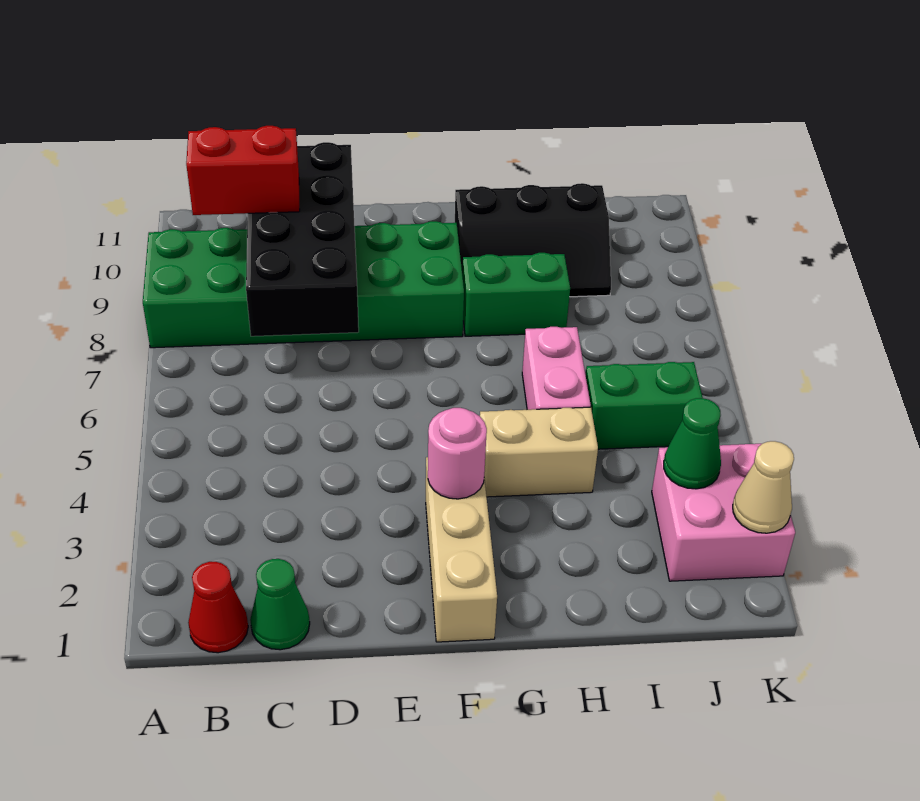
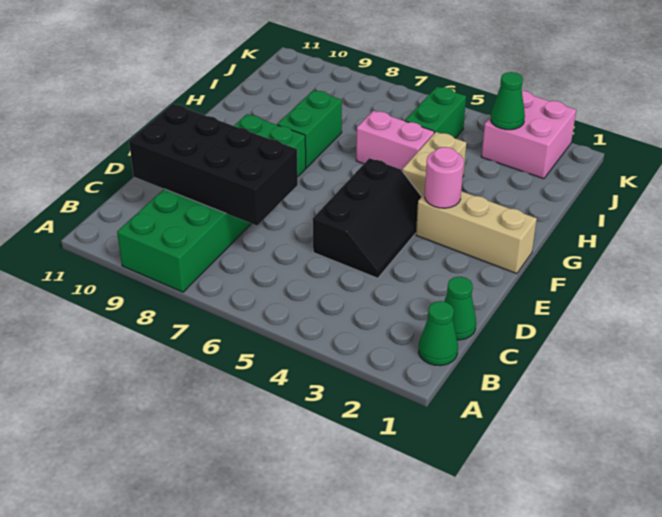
red 1x1 cone [188,562,248,653] -> green 1x1 cone [419,301,458,366]
red 1x2 brick [186,126,300,215] -> none
black 2x3 slope [455,183,611,297] -> black 2x3 slope moved to [313,158,422,278]
tan 1x1 cone [733,441,794,533] -> none

